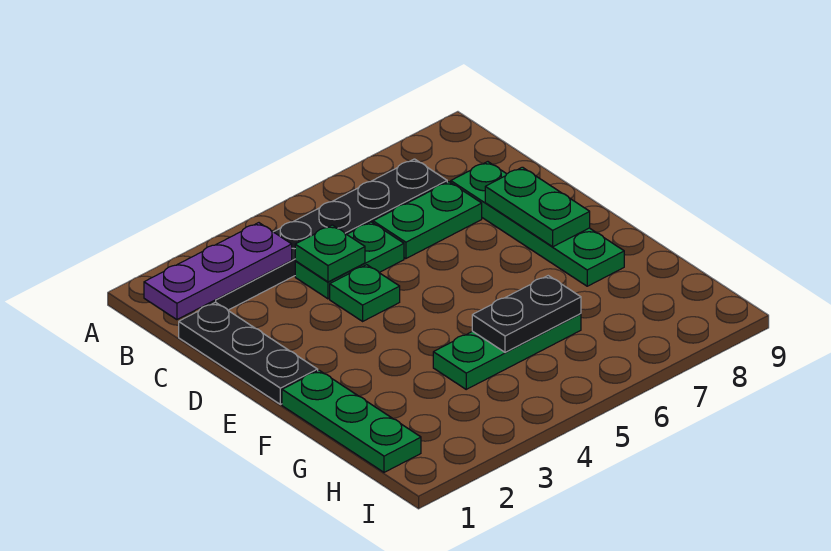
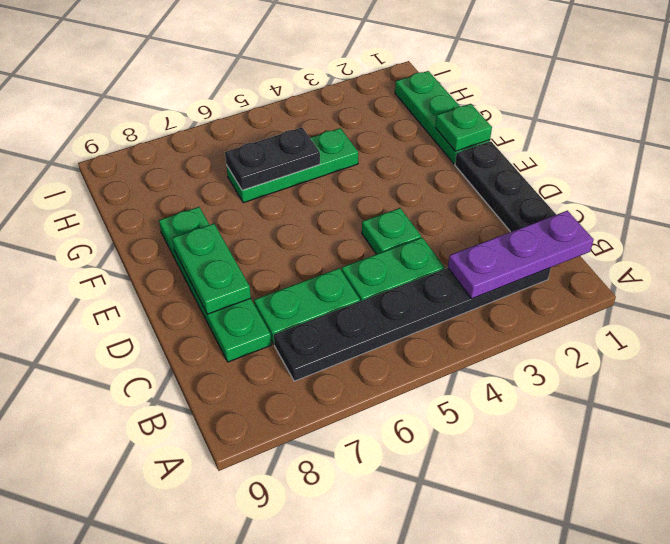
green 1x1 plate [295,225,365,282] -> green 1x1 plate moved to [435,104,492,151]

